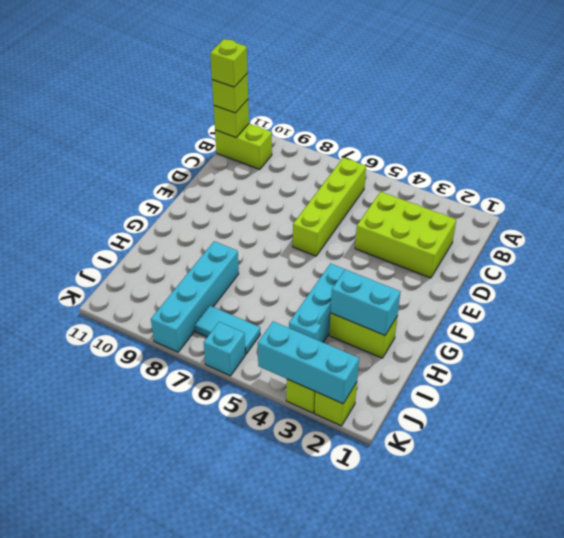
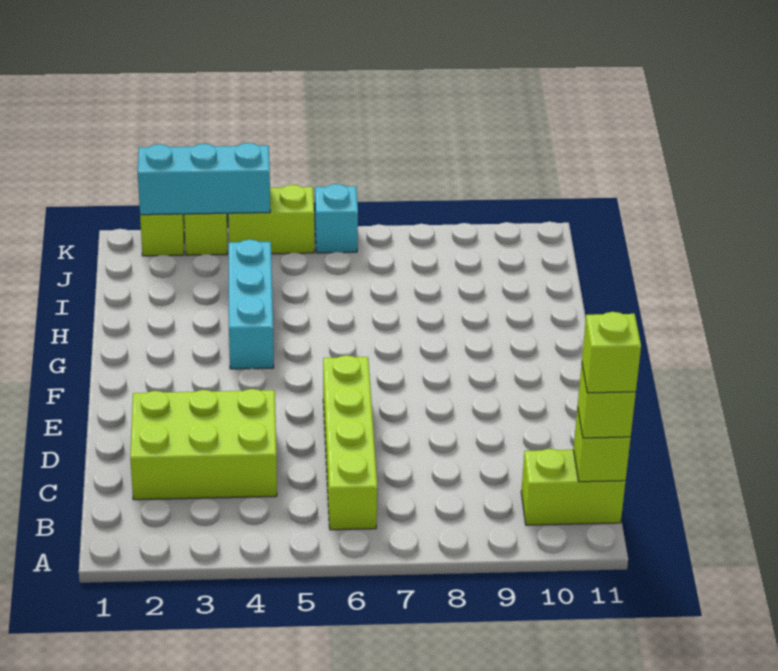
lime 1x2 brick [329,313,397,358] -> lime 1x2 brick moved to [228,185,314,254]
cyan 1x2 brick [331,269,401,335] -> none
cyan 1x4 brick [151,241,239,352] -> none
cyan 1x2 tile [195,306,260,354] -> none

